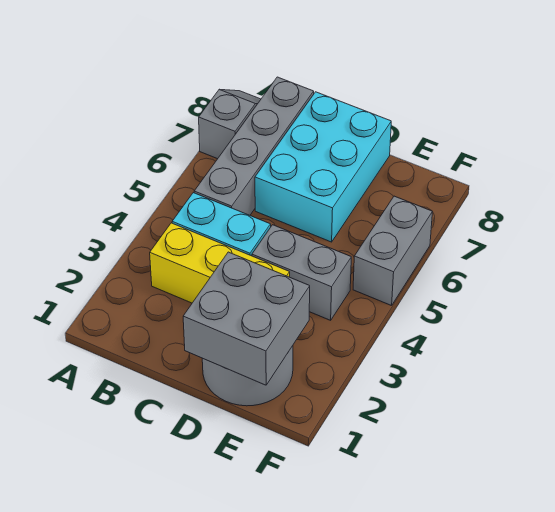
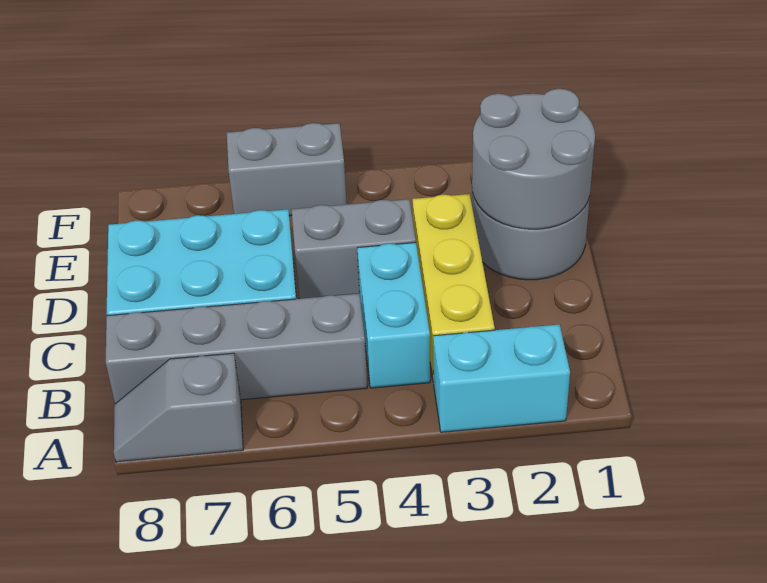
none -> cyan 1x2 brick [433,325,570,432]
grey 2x2 brick [183,252,310,385] -> grey 2x2 round brick [472,89,595,229]
grey 1x2 brick [252,225,351,320] -> grey 1x2 brick turned to [291,199,416,299]

